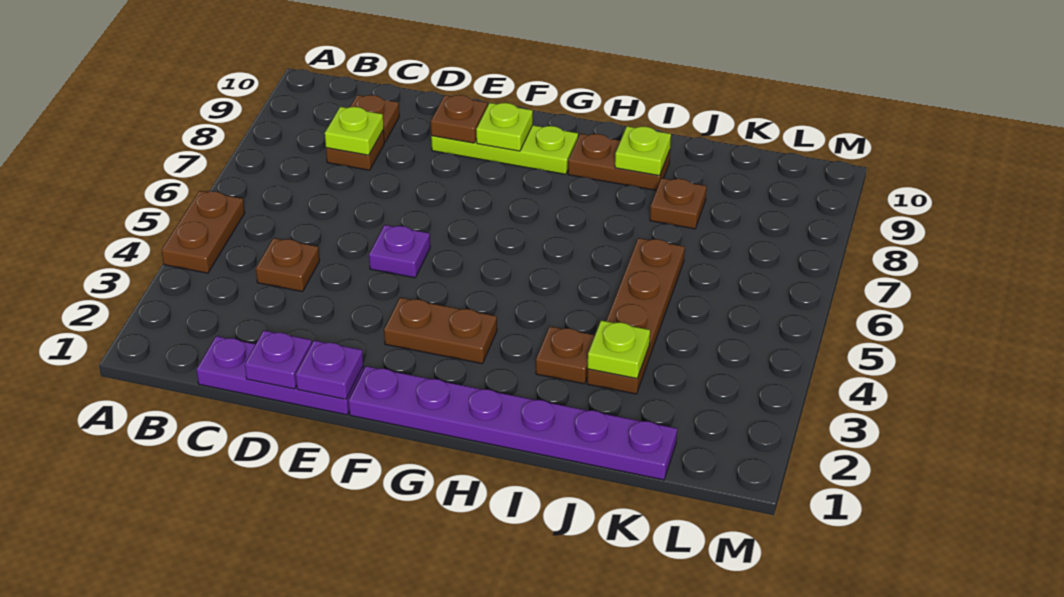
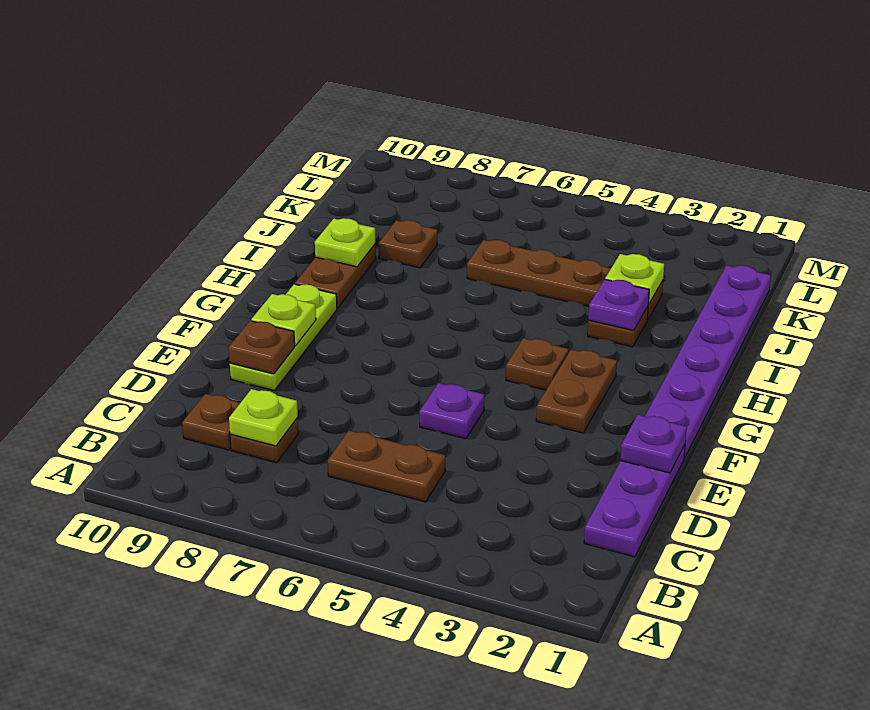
brown 1x2 plate [161,191,245,273] -> brown 1x2 plate moved to [328,431,445,502]
brown 1x1 plate [256,238,319,292] -> brown 1x1 plate moved to [506,338,569,390]
purple 1x1 plate [245,330,312,389] -> purple 1x1 plate moved to [588,279,649,331]

